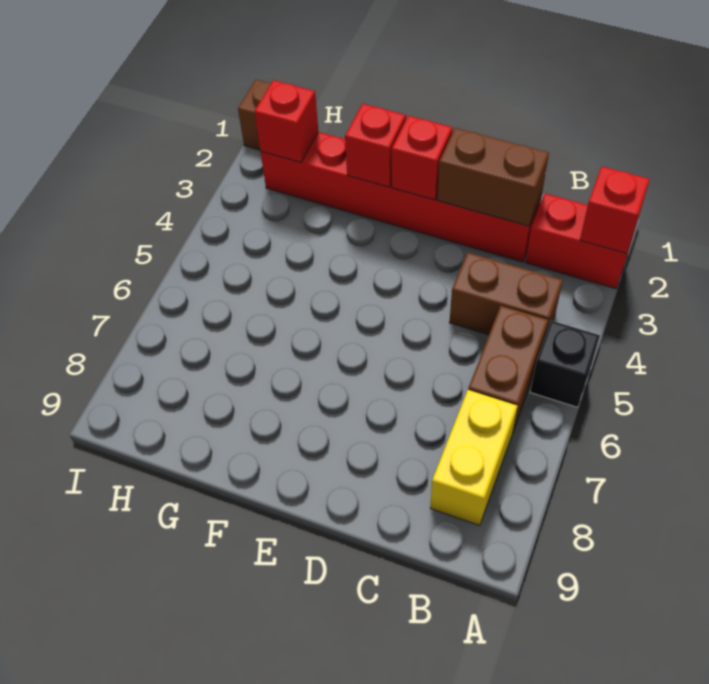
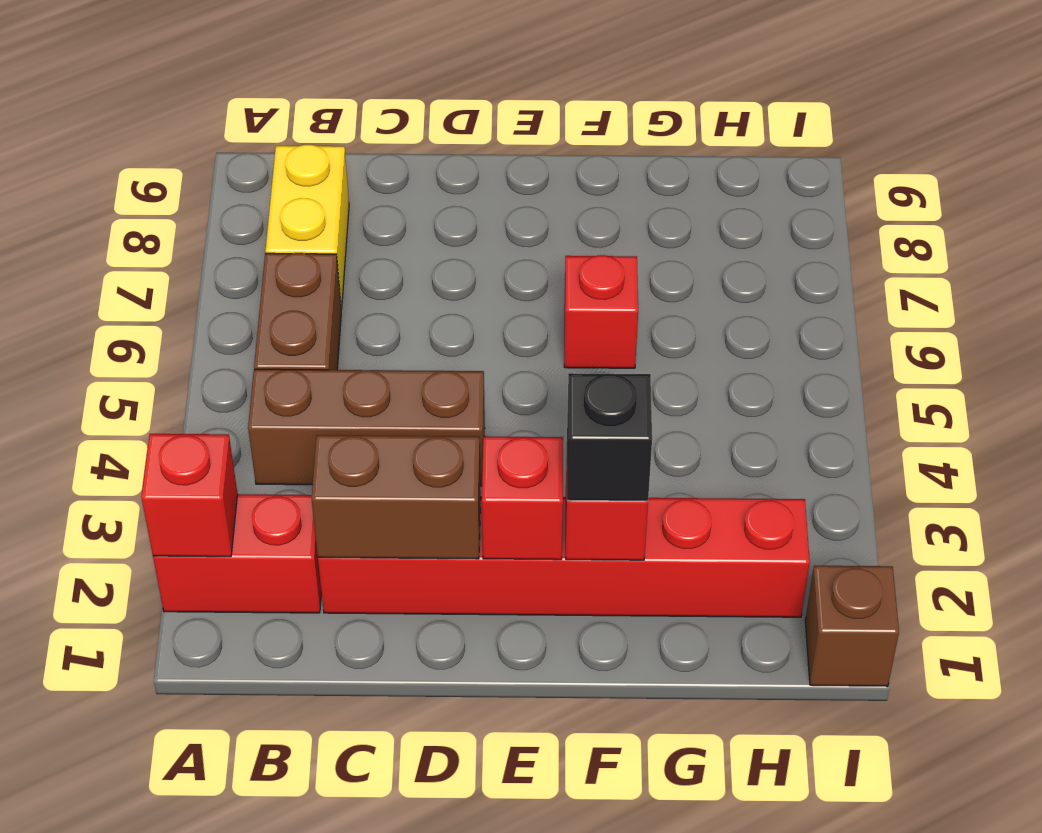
black 1x1 brick [530,321,600,407] -> black 1x1 brick moved to [567,373,652,501]
brown 1x2 brick [449,253,563,335] -> brown 1x3 brick [248,369,485,486]
red 1x1 brick [254,80,318,162] -> red 1x1 brick moved to [564,255,638,368]

